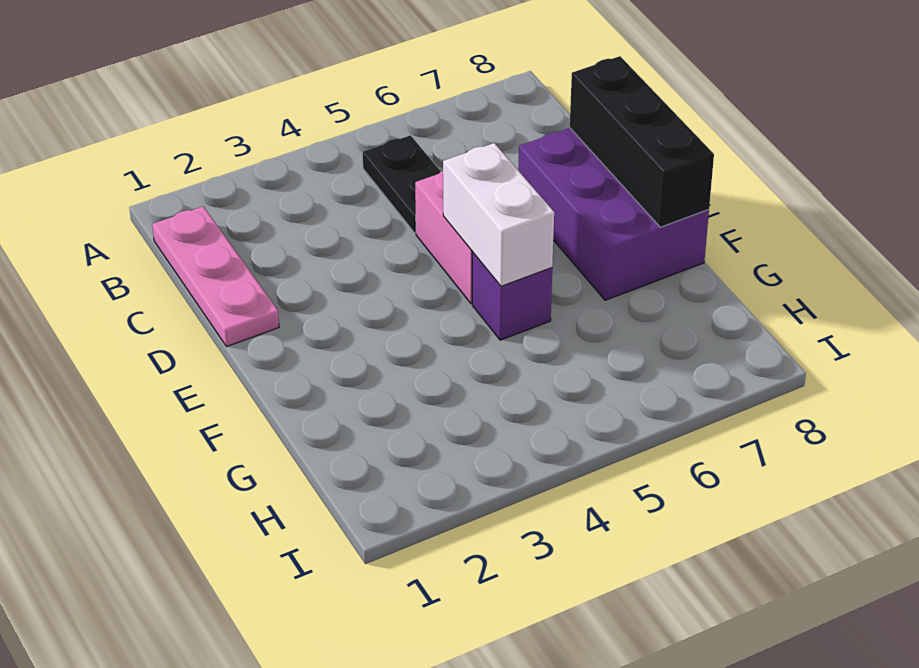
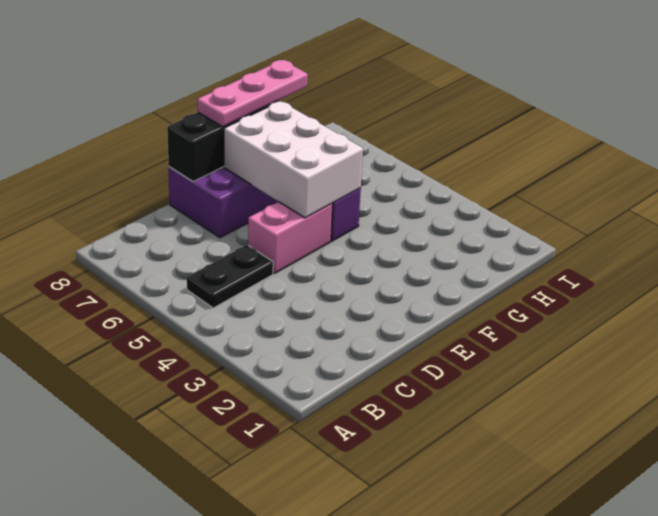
pink 1x3 plate [152,207,279,347] -> pink 1x3 plate moved to [197,60,308,127]
white 1x2 brick [443,143,554,286] -> white 2x3 brick [224,101,363,218]

